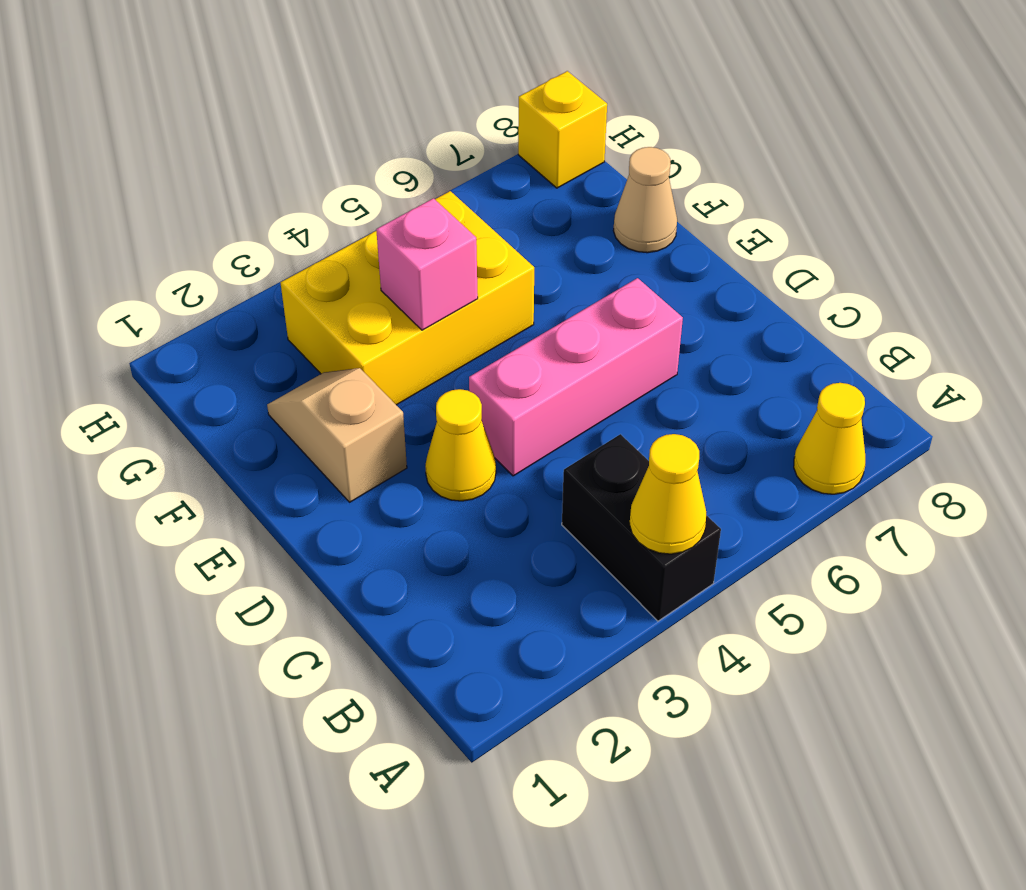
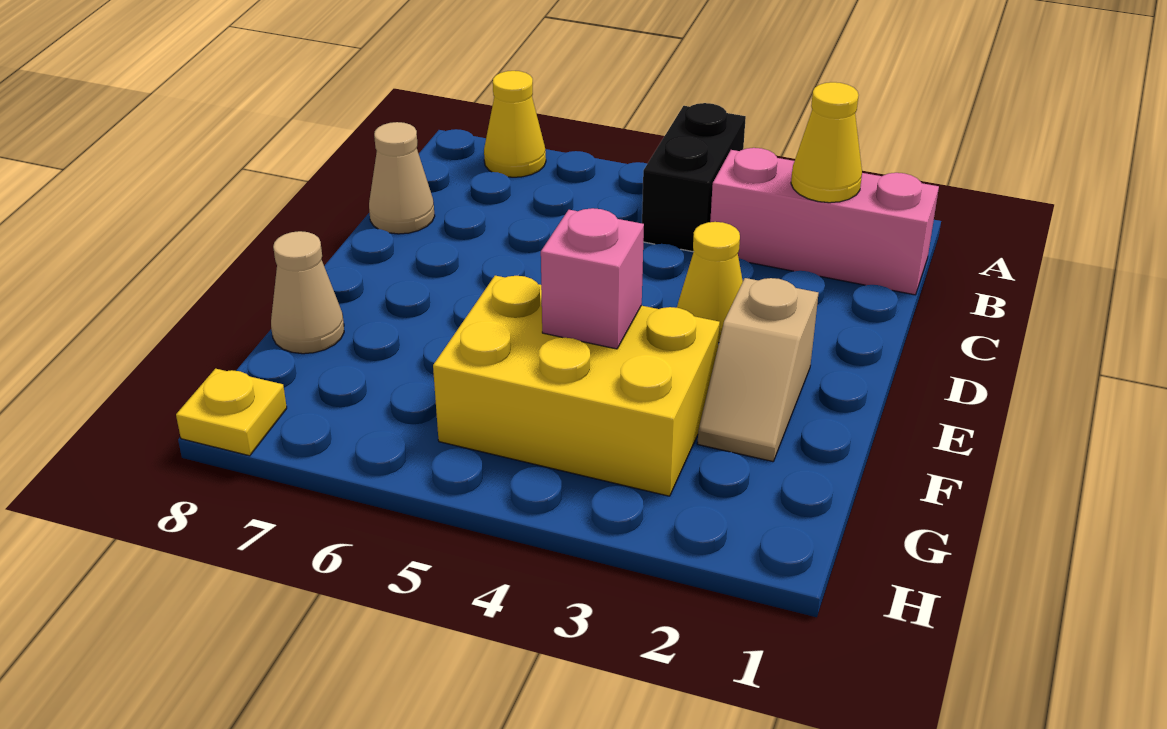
yellow 1x1 cone [630,434,706,554] -> yellow 1x1 cone moved to [791,82,862,203]
none -> tan 1x1 cone [369,122,435,234]
pink 1x3 brick [469,278,683,476] -> pink 1x3 brick moved to [710,148,939,295]
yellow 1x1 brick [518,71,607,188] -> yellow 1x1 plate [176,369,287,456]

